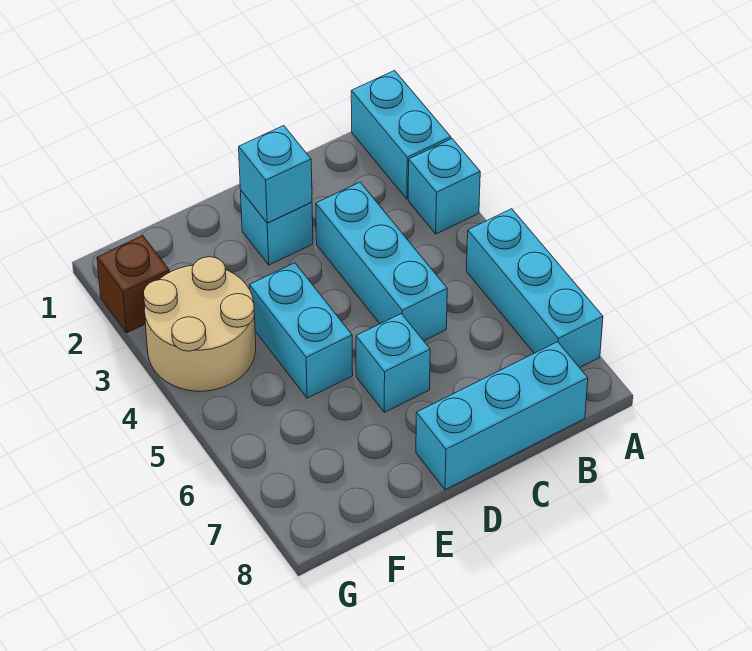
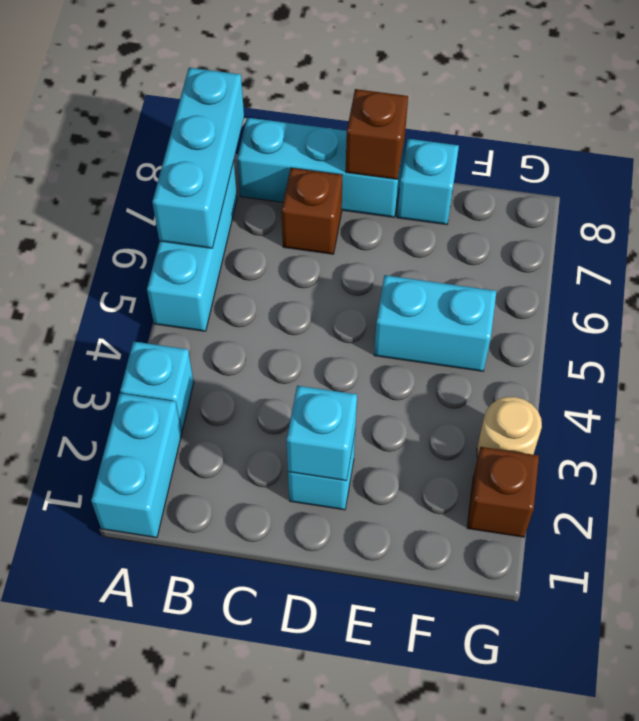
cyan 1x3 brick [316,182,447,341] -> cyan 1x3 brick moved to [152,68,244,248]
none -> brown 1x1 brick [281,168,342,254]
cyan 1x1 brick [356,314,430,412] -> cyan 1x1 brick moved to [397,139,459,225]
none -> brown 1x1 brick [346,89,408,179]
cyan 1x2 brick [249,263,353,398] -> cyan 1x2 brick turned to [374,275,496,371]
tan 2x2 round brick [144,257,256,391] -> tan 1x1 round brick [477,397,542,458]

